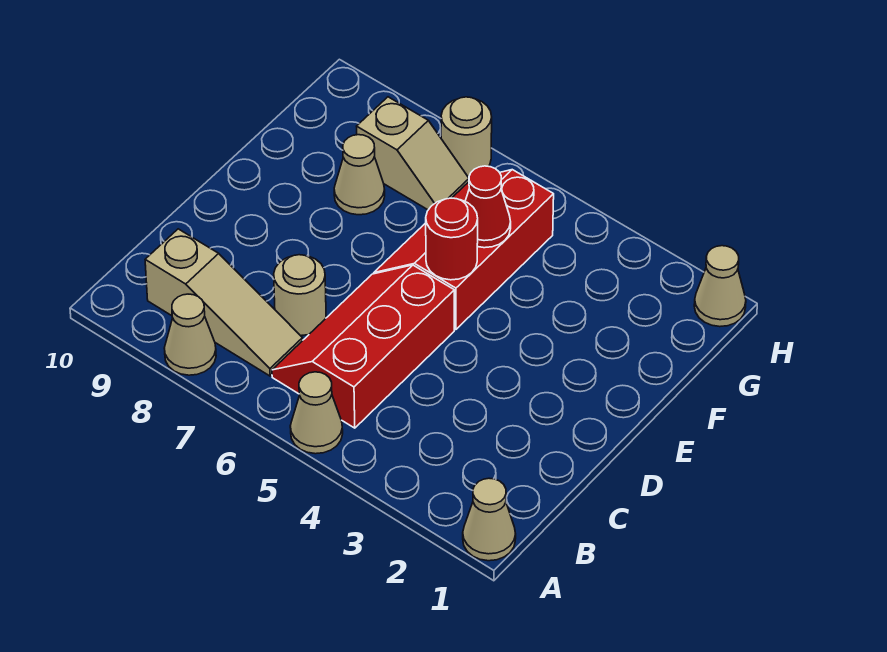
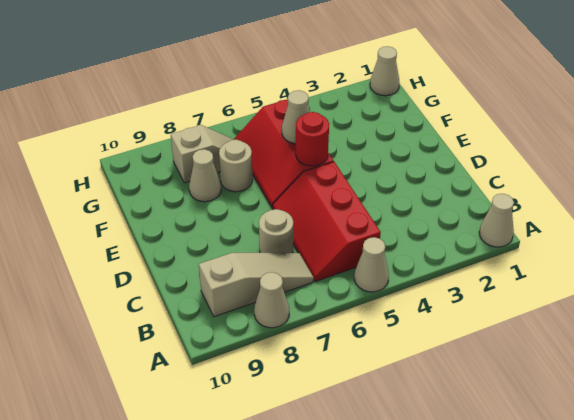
red 1x1 cone [465,166,511,248] -> tan 1x1 cone [282,90,310,144]
tan 1x1 round brick [441,97,492,177] -> tan 1x1 round brick moved to [219,140,252,192]

